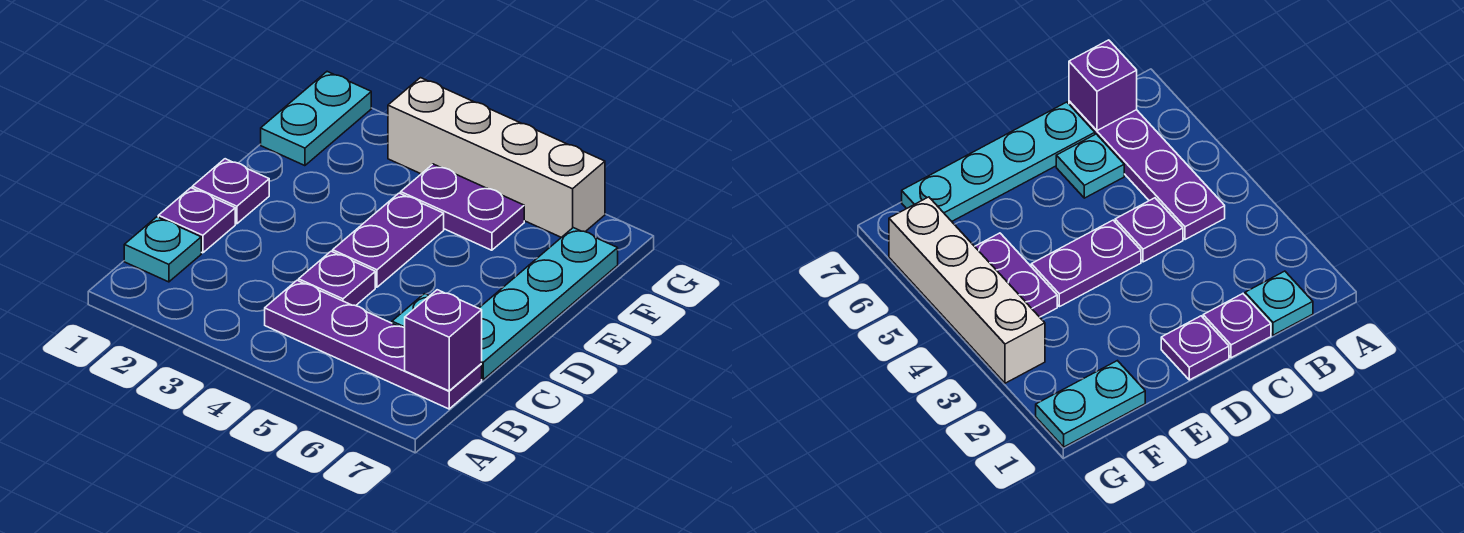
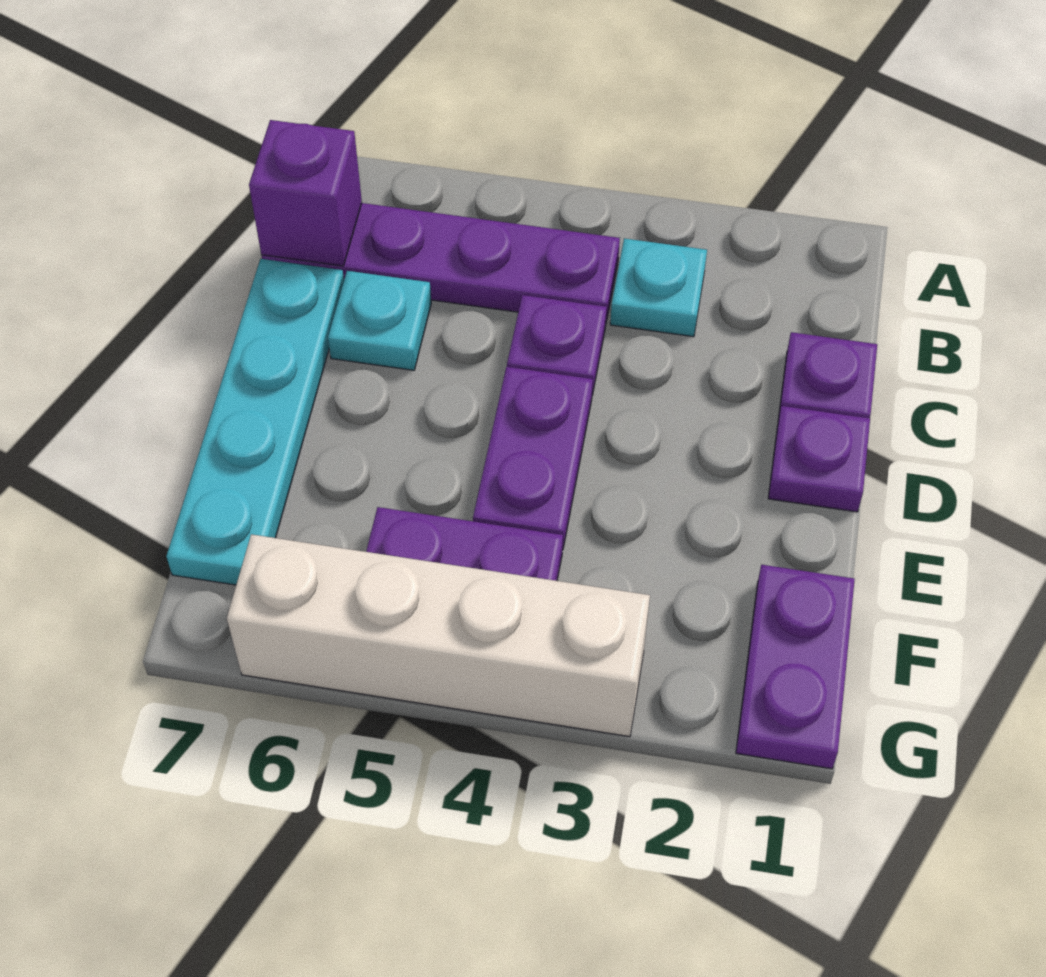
cyan 1x1 plate [124,217,201,282] -> cyan 1x1 plate moved to [610,238,707,337]
cyan 1x2 plate [261,72,371,166] -> purple 1x2 plate [736,565,855,769]

